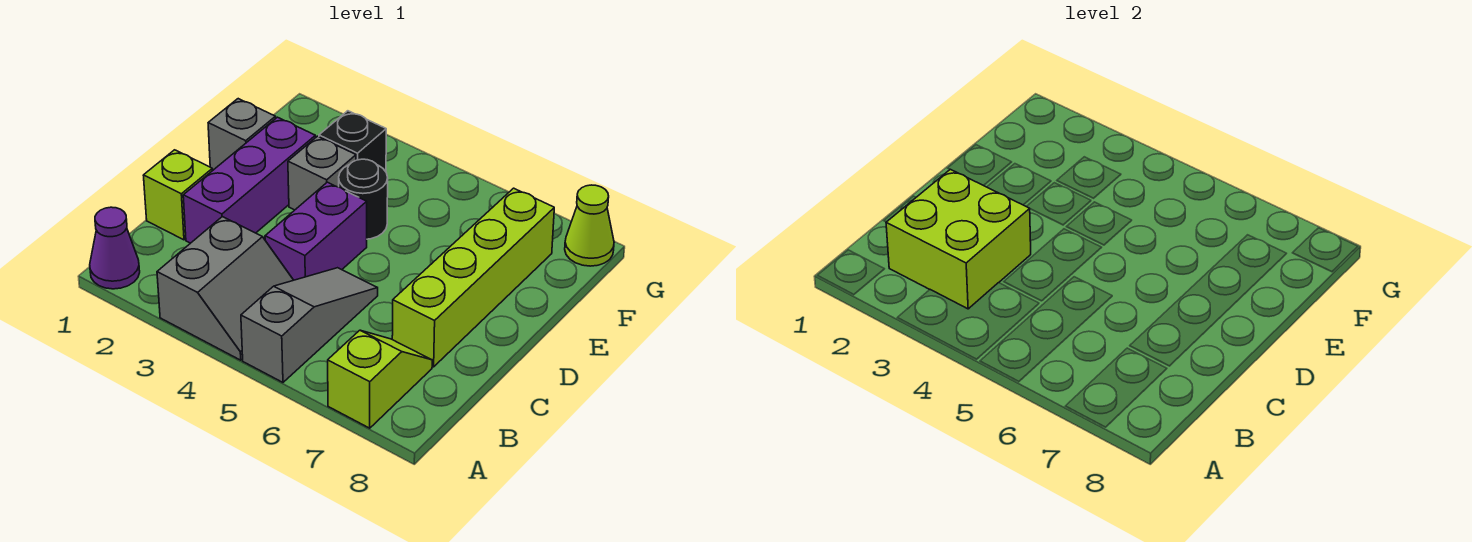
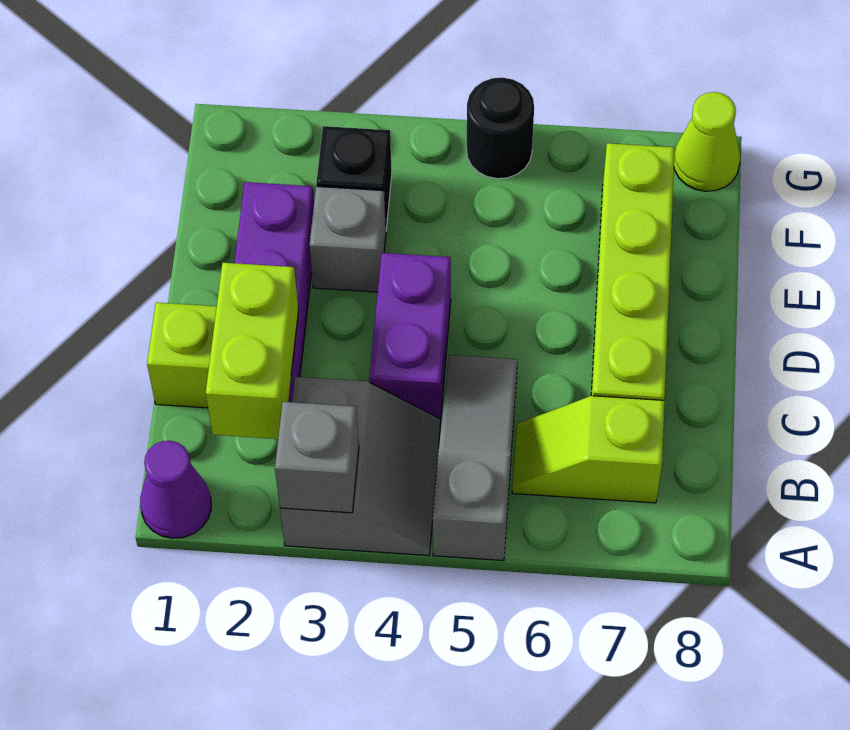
lime 1x2 slope [328,330,432,428] -> lime 1x2 slope turned to [512,396,665,503]
lime 2x2 brick [886,169,1031,309] -> lime 1x2 brick [206,263,298,439]
grey 1x1 brick [208,99,276,170] -> grey 1x1 brick moved to [275,402,359,513]
black 1x1 round brick [339,159,388,239] -> black 1x1 round brick moved to [467,78,534,179]

